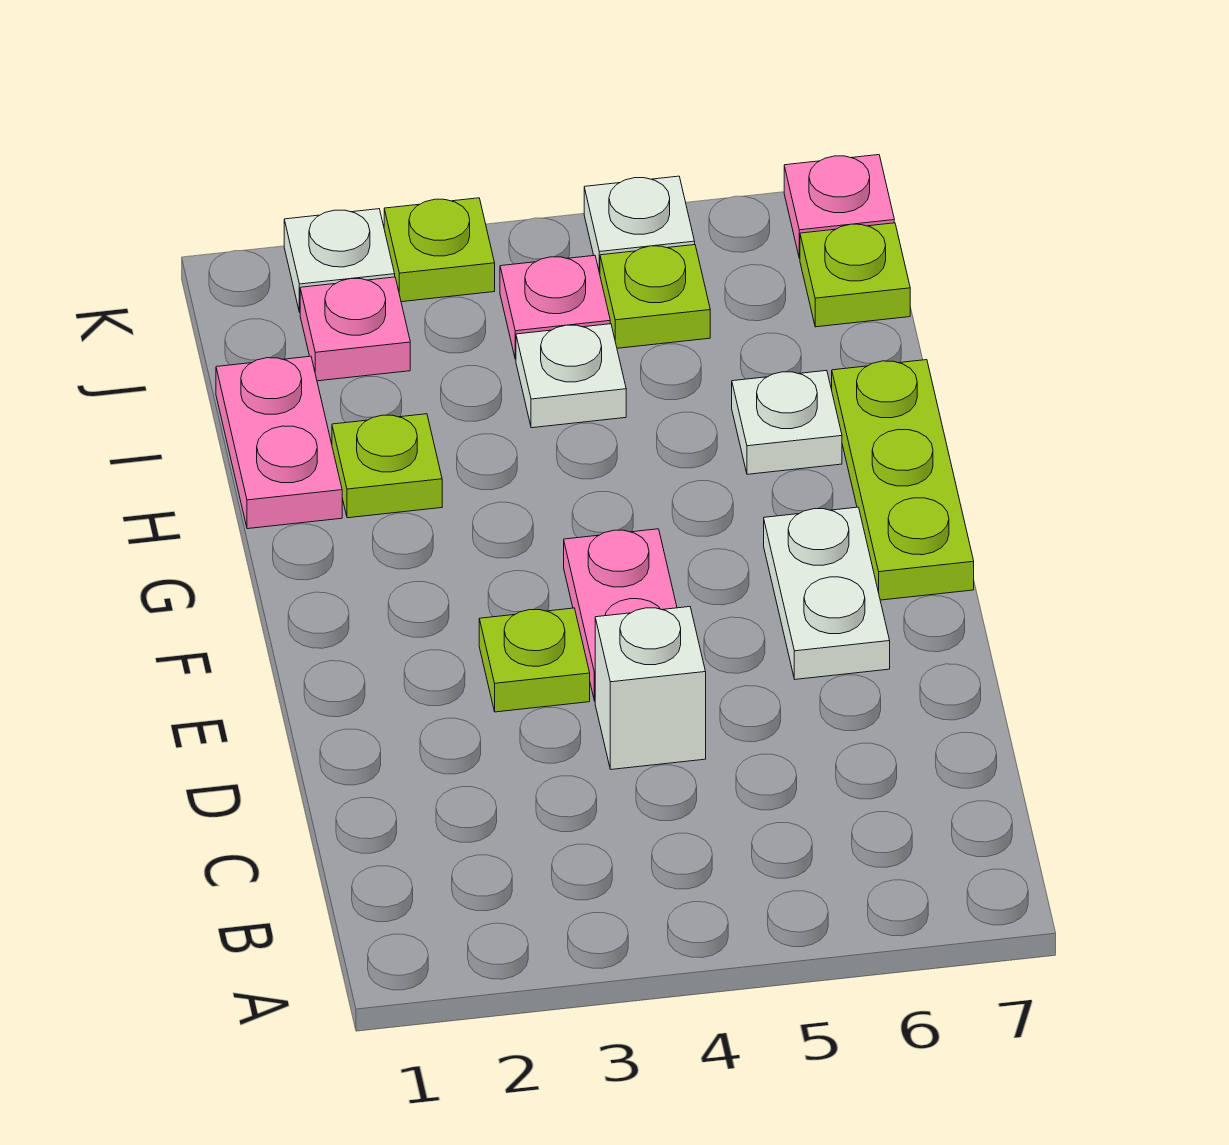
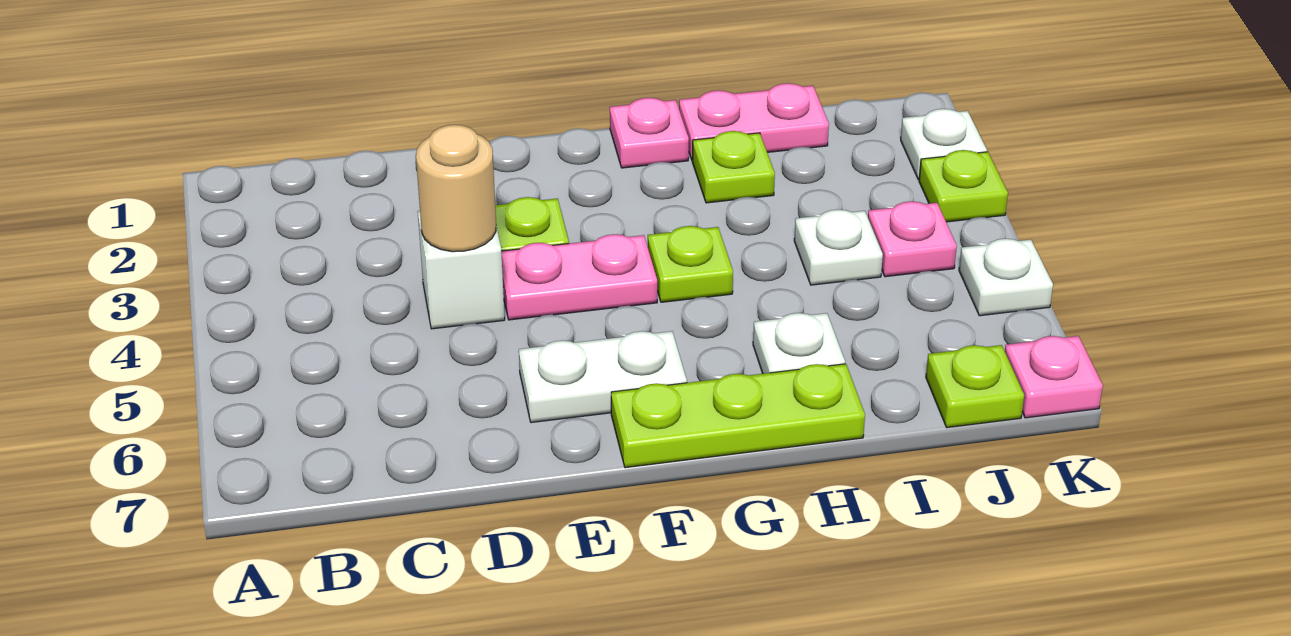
none -> tan 1x1 round brick [416,125,496,252]
pink 1x1 plate [300,277,410,381] -> pink 1x1 plate moved to [610,98,689,168]
lime 1x1 plate [600,245,710,348] -> lime 1x1 plate moved to [648,226,733,302]

